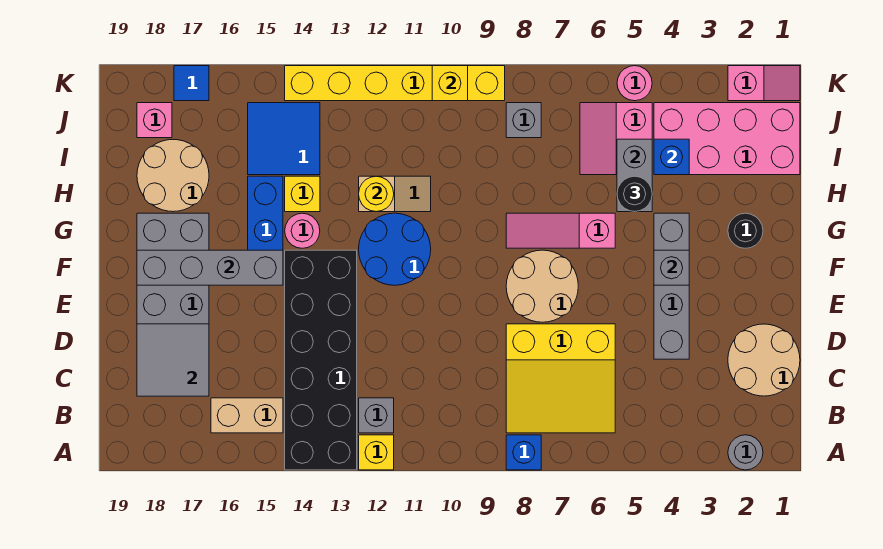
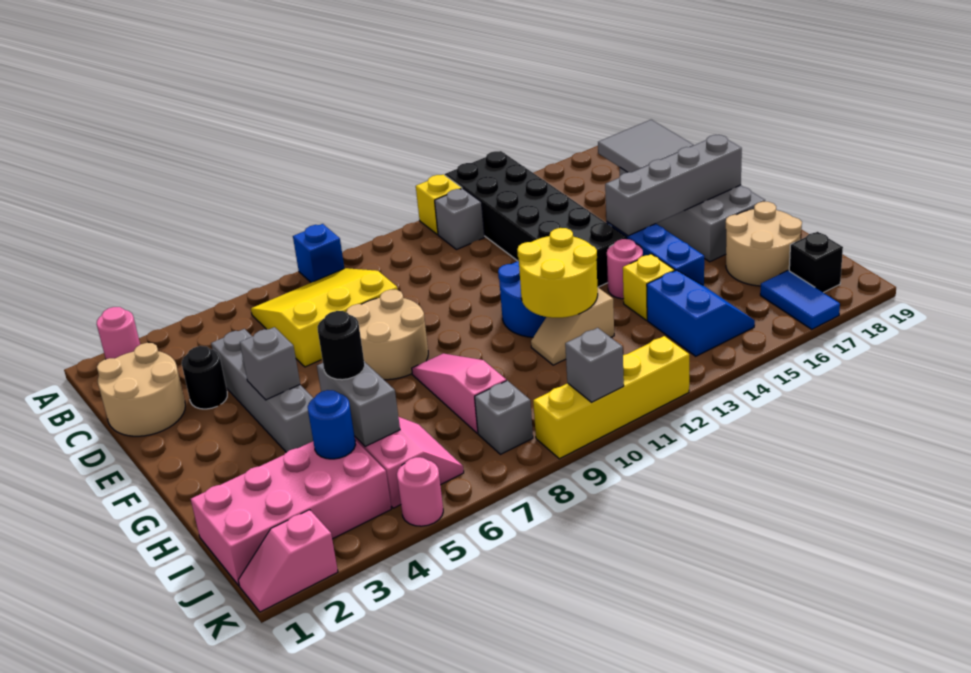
grey 1x1 round brick [728,435,763,470] -> pink 1x1 round brick [97,307,140,359]
tan 1x2 brick [211,398,283,433] -> none
black 1x1 round brick [728,213,763,248] -> black 1x1 round brick moved to [182,346,227,409]
pink 1x3 slope [506,213,615,248] -> pink 1x3 slope turned to [412,354,506,433]
yellow 1x1 round brick [359,176,394,212] -> yellow 2x2 round brick [517,228,598,318]
blue 1x1 brick [654,139,689,175] -> blue 1x1 round brick [308,390,356,459]
blue 2x2 tile [248,103,320,175] -> blue 2x2 slope [647,270,755,356]
pink 1x1 brick [137,103,172,138] -> black 1x1 brick [789,232,843,293]
yellow 1x6 brick [285,66,505,101] -> yellow 1x4 brick [533,336,689,459]
yellow 1x1 brick [432,66,468,101] -> grey 1x1 brick [565,328,624,402]
blue 1x1 tile [174,66,209,101] -> blue 1x2 tile [760,270,840,329]

